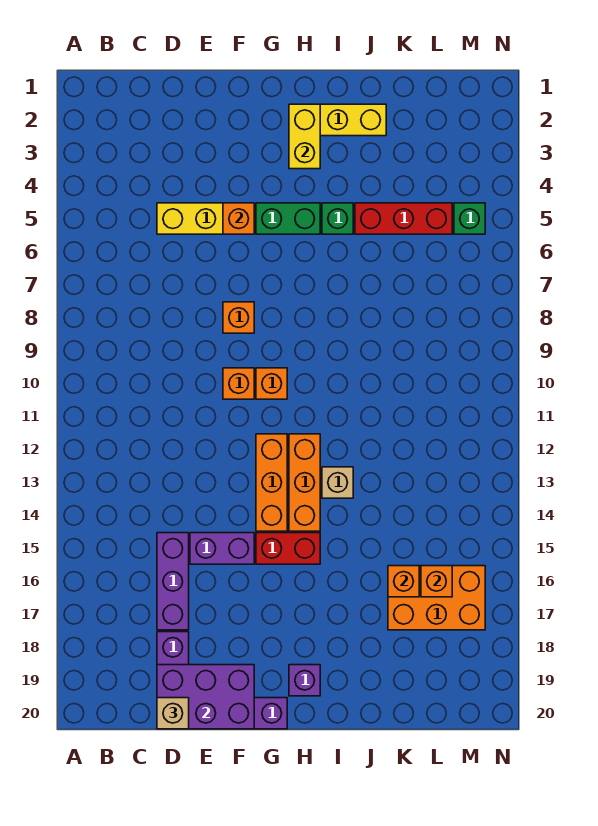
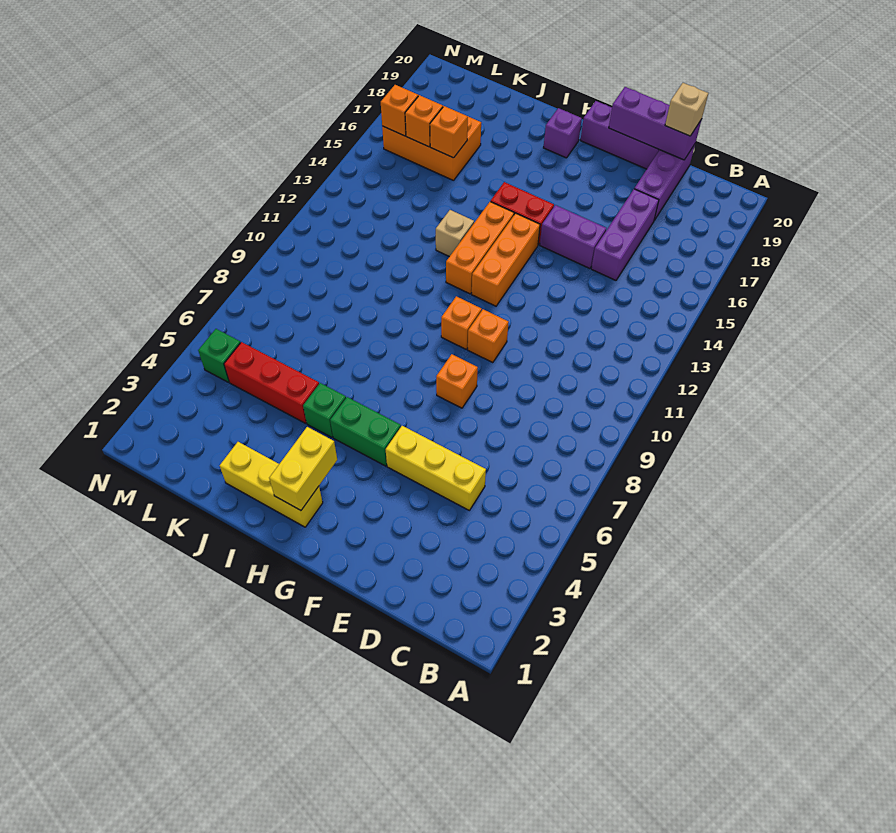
purple 2x3 brick [157,665,254,729] -> purple 1x3 brick [609,87,702,160]
orange 1x1 brick [223,203,254,234] -> orange 1x1 brick moved to [381,85,418,136]

